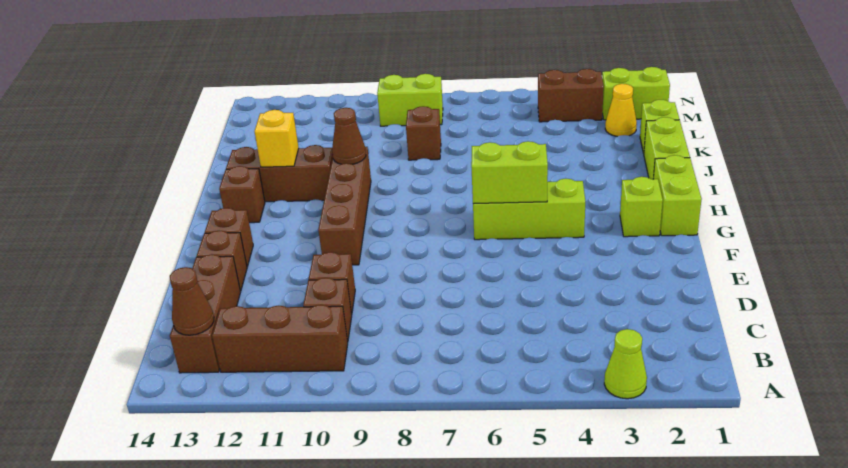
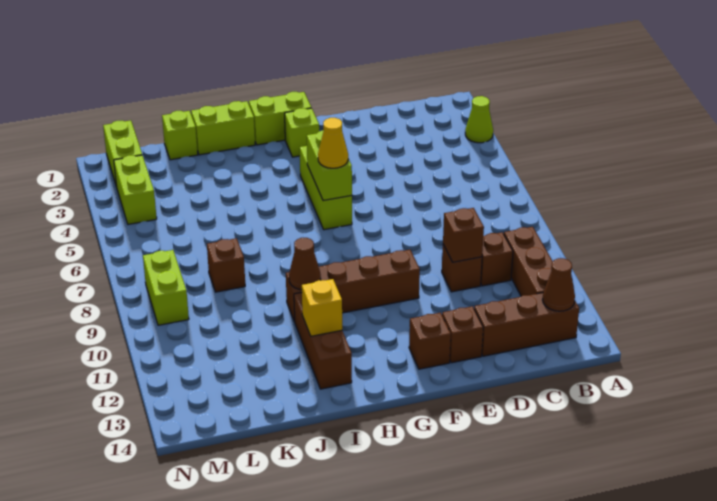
brown 1x1 brick [219,166,265,223] -> brown 1x1 brick moved to [443,208,484,262]
yellow 1x1 cone [605,84,637,137] -> yellow 1x1 cone moved to [318,118,348,168]
brown 1x2 brick [538,69,604,122] -> lime 1x2 brick [114,155,157,224]

